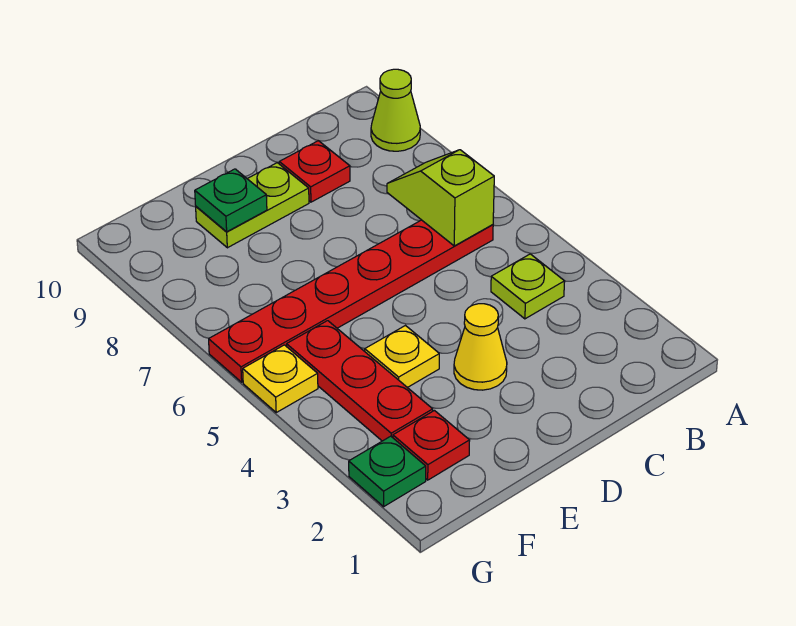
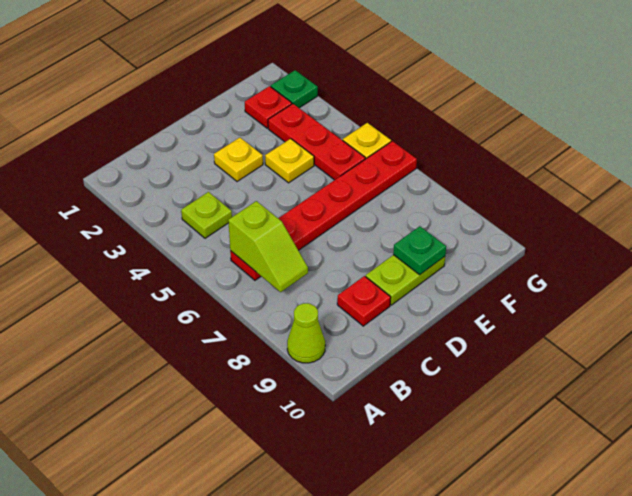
yellow 1x1 cone [454,304,507,390] -> yellow 1x1 plate [214,138,263,182]

